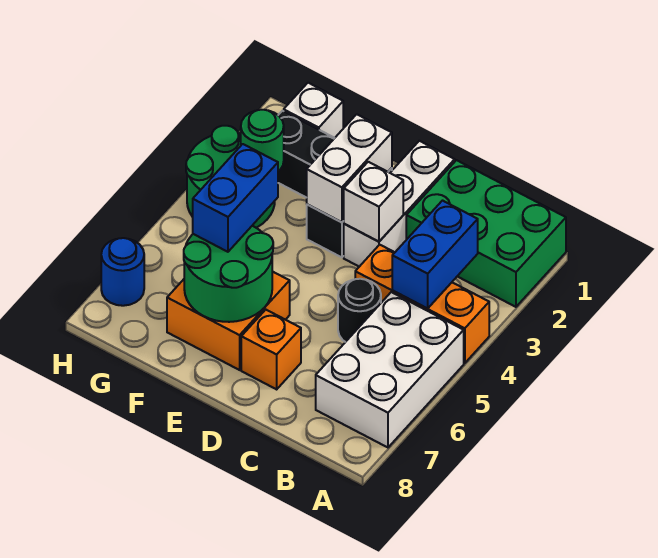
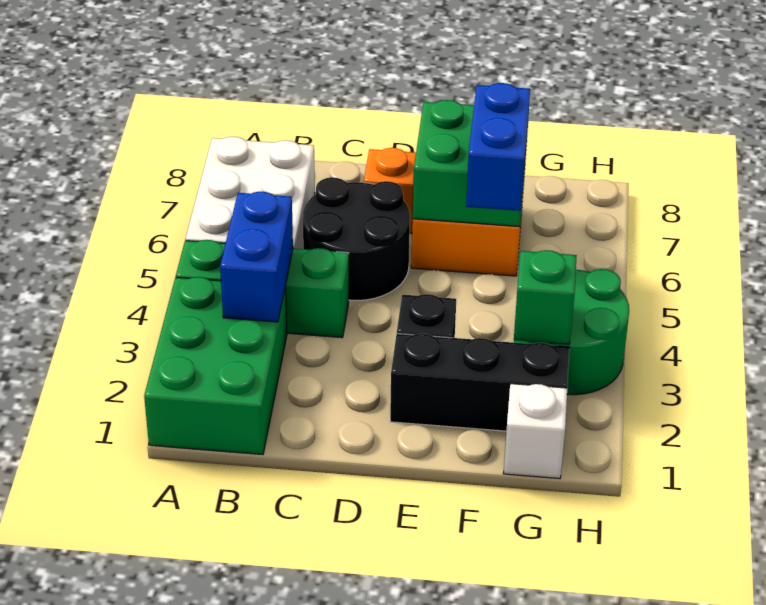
green 2x3 brick [406,160,566,307] -> green 2x3 brick turned to [144,277,287,455]
orange 1x3 brick [355,245,489,363] -> green 1x3 brick [176,240,349,338]
black 1x1 round brick [338,279,381,342] -> black 2x2 round brick [303,177,410,300]
white 1x3 brick [344,141,455,267] -> none
white 1x1 brick [344,162,403,241] -> none
white 1x2 brick [307,114,392,222] -> none
green 2x2 round brick [184,226,273,322] -> green 2x2 brick [413,100,529,227]
green 1x1 round brick [241,110,284,171] -> green 1x1 brick [514,250,577,344]
blue 1x1 round brick [101,238,144,306] -> none

